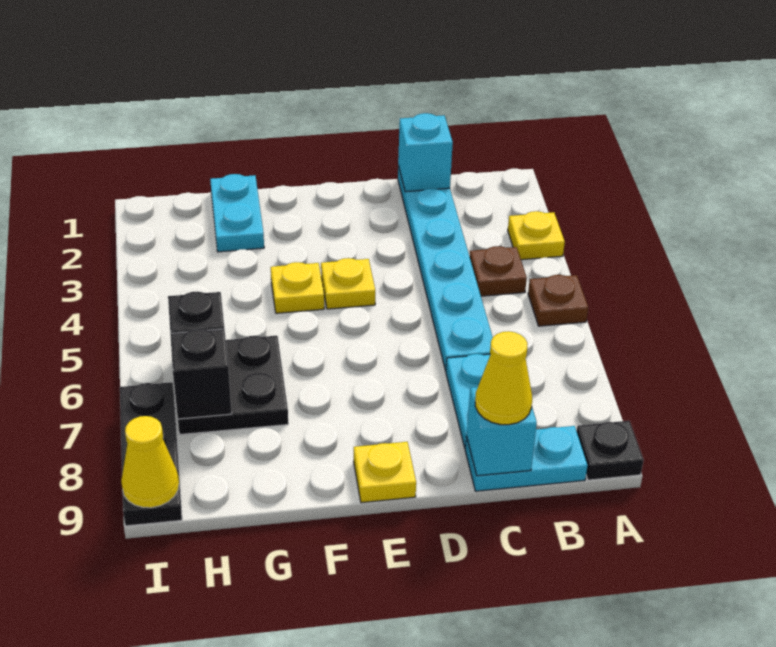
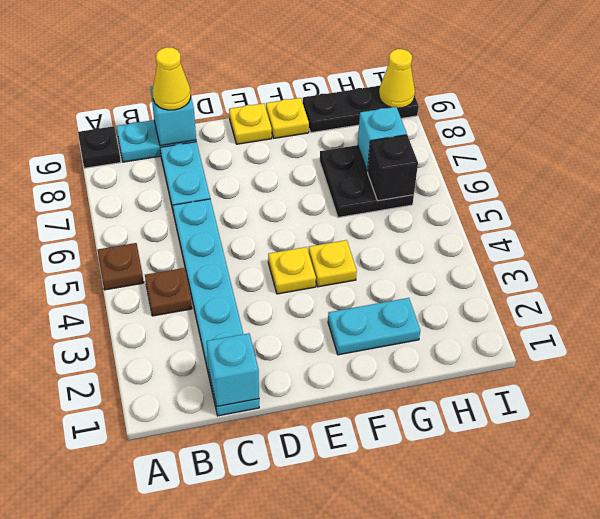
yellow 1x1 plate [508,211,565,260] -> yellow 1x1 plate moved to [266,98,309,138]
cyan 1x2 plate [210,174,264,252] -> cyan 1x2 plate turned to [328,298,420,355]
black 1x1 brick [170,329,232,419] -> cyan 1x1 brick [358,107,407,172]
black 1x3 plate [120,382,182,526] -> black 1x3 plate turned to [303,86,419,133]

